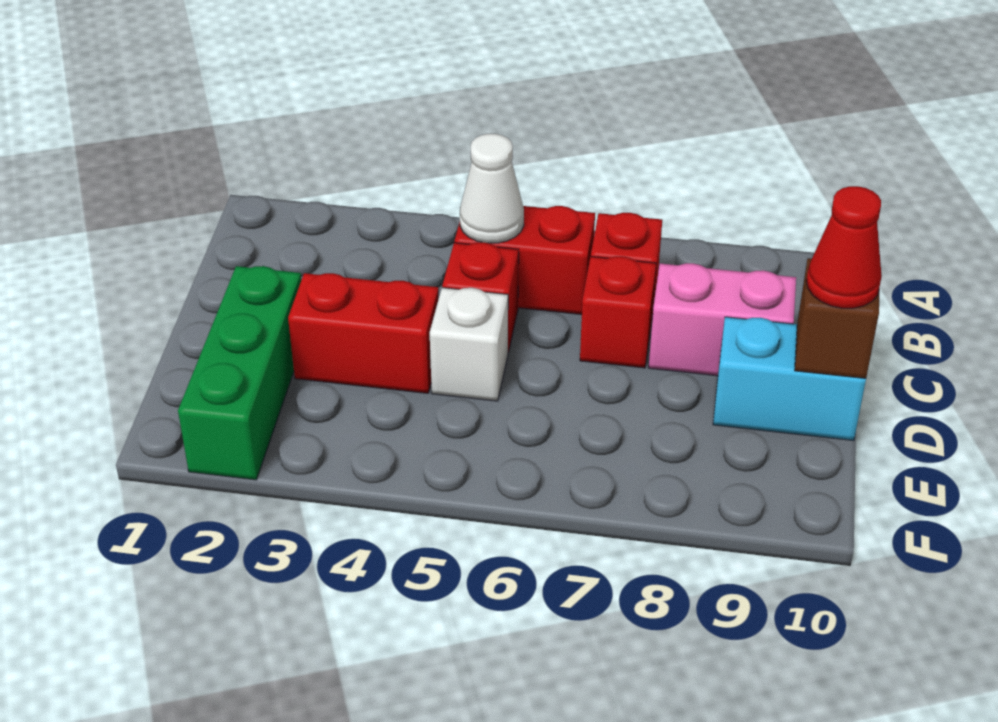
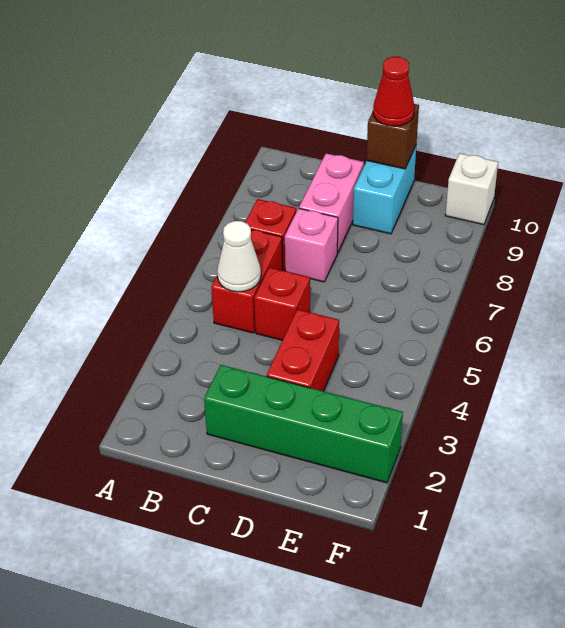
red 1x1 brick [580,256,656,368] -> pink 1x1 brick [285,208,338,282]
green 1x3 brick [178,266,301,480] -> green 1x4 brick [204,365,403,483]
white 1x1 brick [430,288,508,401] -> white 1x1 brick moved to [445,153,498,225]

